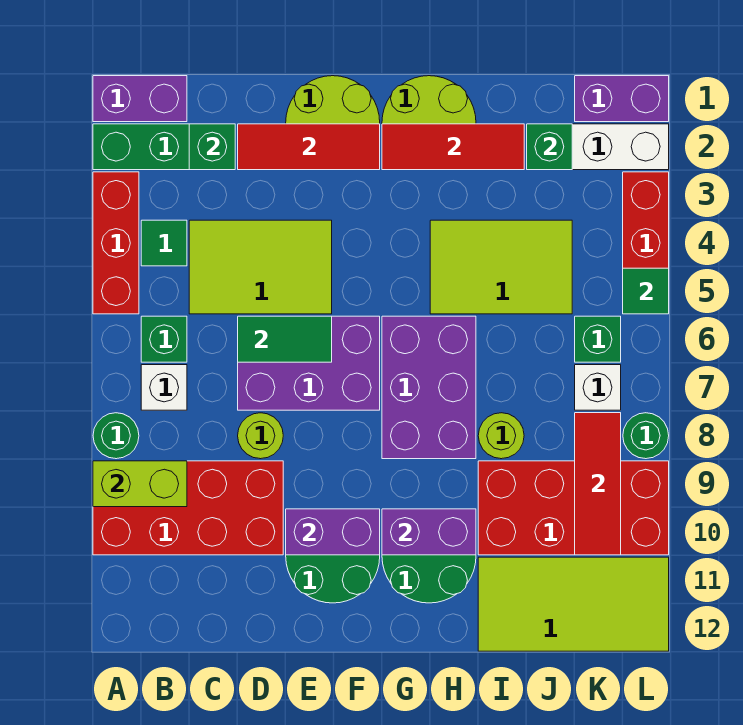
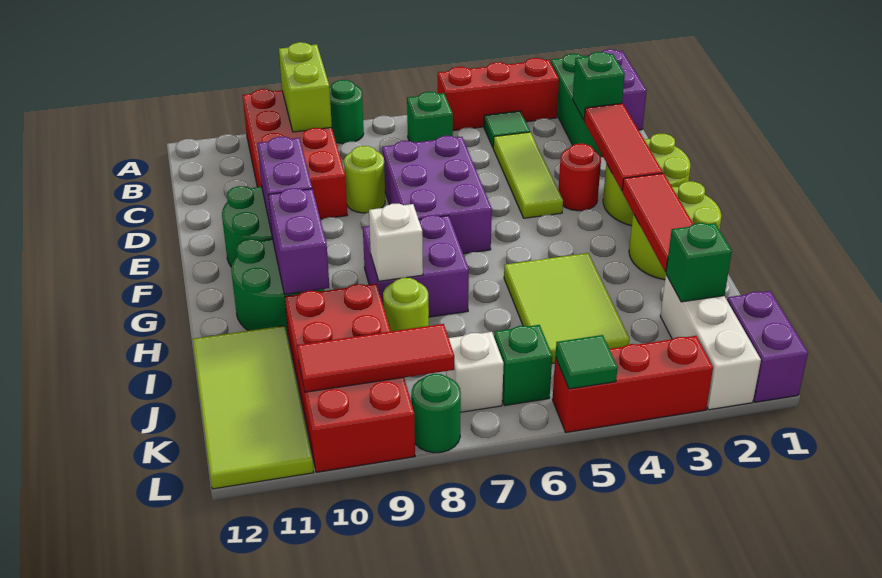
white 1x1 brick [141,365,187,410] -> white 1x1 brick moved to [369,204,423,281]
lime 2x3 tile [189,220,332,314] -> lime 1x3 tile [493,132,563,218]
green 1x2 tile [238,316,332,362] -> none
none -> red 1x1 round brick [559,144,601,211]
purple 2x3 brick [382,316,476,459] -> purple 2x2 brick [363,215,469,317]

